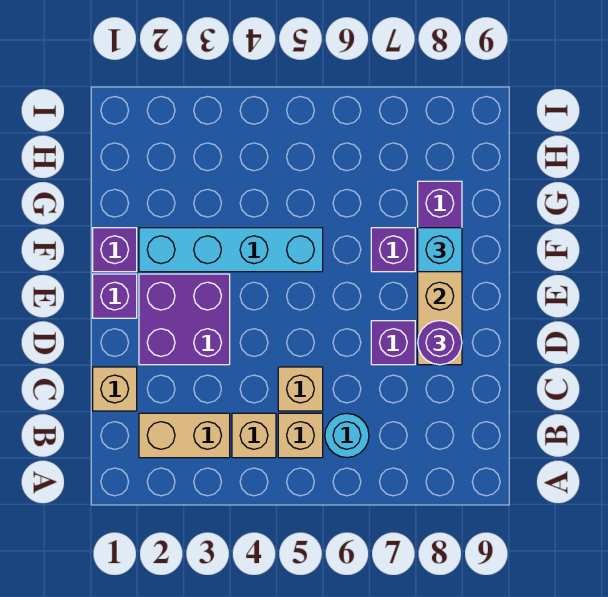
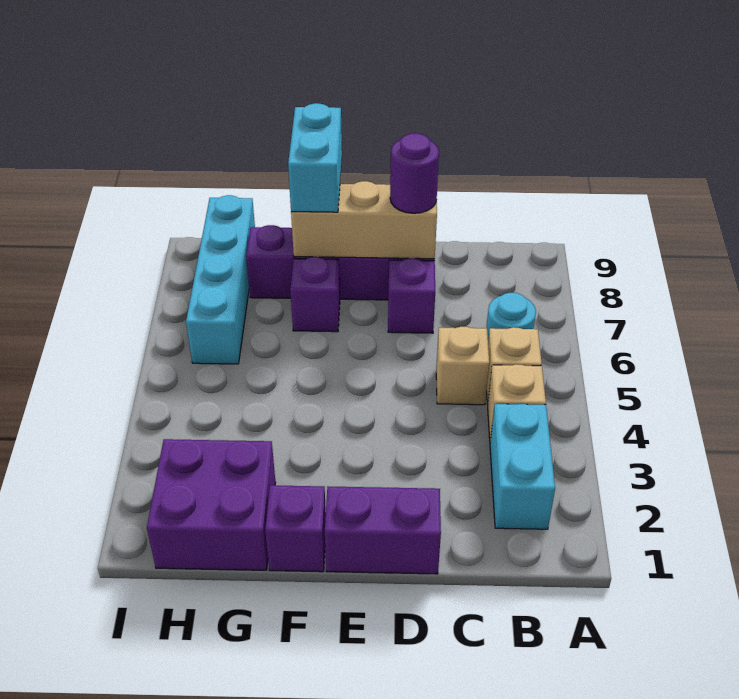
tan 1x2 brick [139,413,230,458] -> cyan 1x2 brick [490,404,555,529]
tan 1x1 brick [93,367,137,411] -> none
purple 2x2 brick [139,274,230,365] -> purple 2x2 brick moved to [147,439,276,570]
purple 1x1 brick [93,274,137,318] -> purple 1x2 brick [325,486,441,574]
cyan 1x4 brick [139,228,323,272] -> cyan 1x4 brick moved to [186,195,255,364]
cyan 1x1 brick [418,228,462,272] -> cyan 1x2 brick [288,103,342,212]

